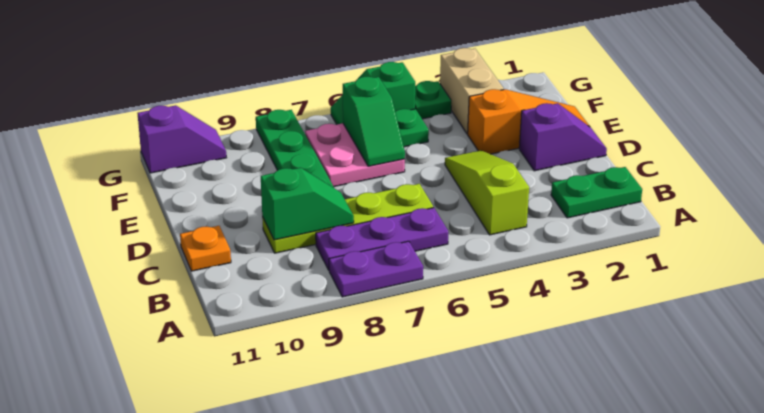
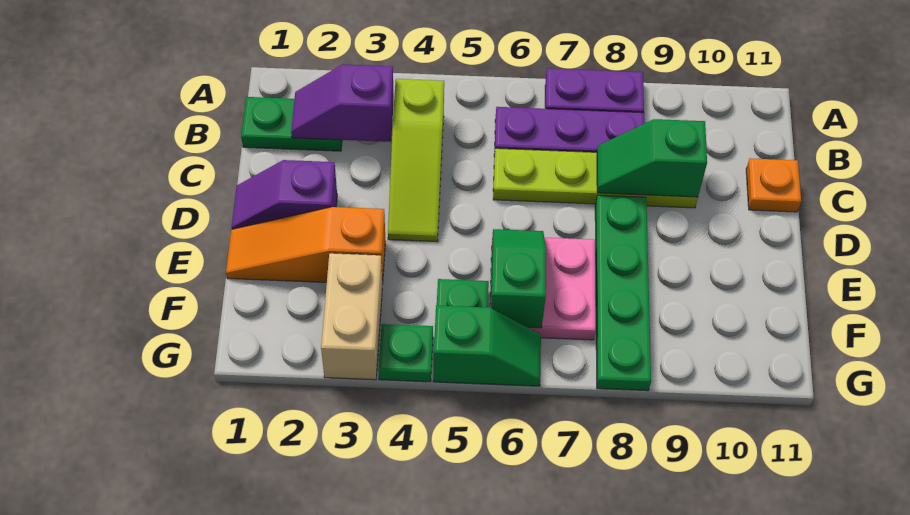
purple 1x2 slope [138,105,226,173] -> purple 1x2 slope moved to [291,64,394,142]

